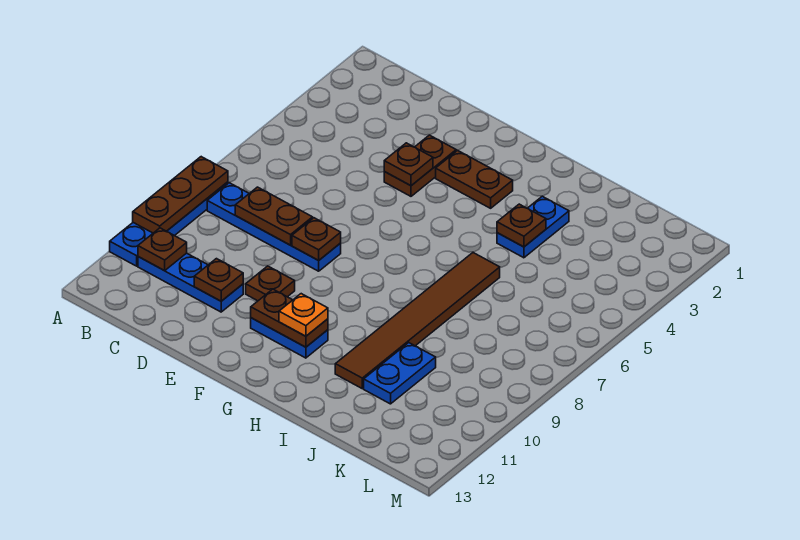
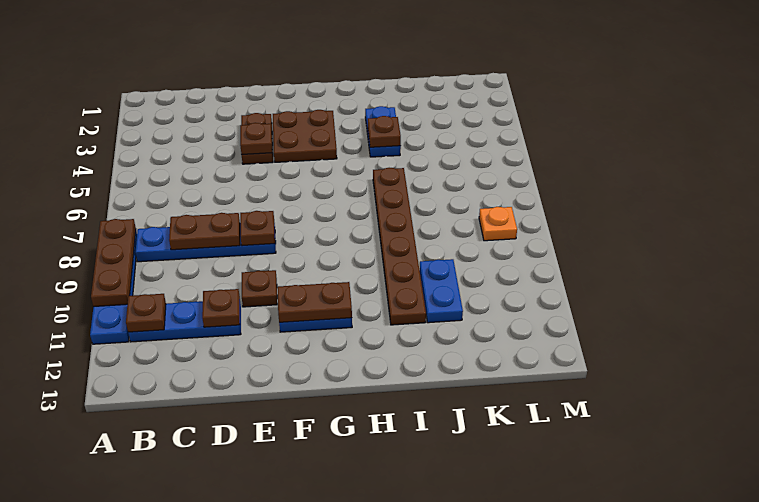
brown 1x2 plate [436,151,513,208] -> brown 2x2 plate [273,110,337,162]
orange 1x1 plate [279,294,328,336] -> orange 1x1 plate moved to [479,207,517,241]
brown 1x6 tile [335,253,500,388] -> brown 1x6 plate [373,168,426,325]

